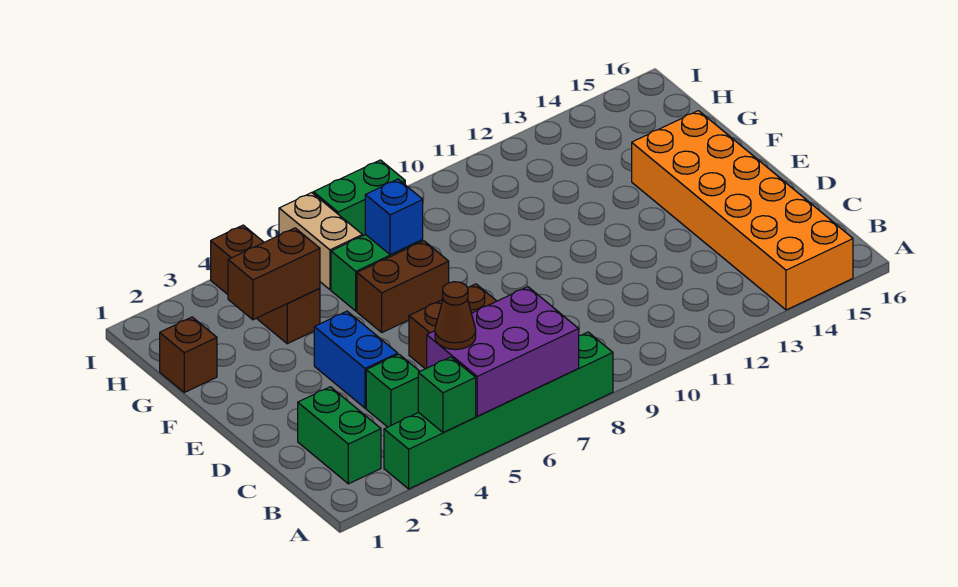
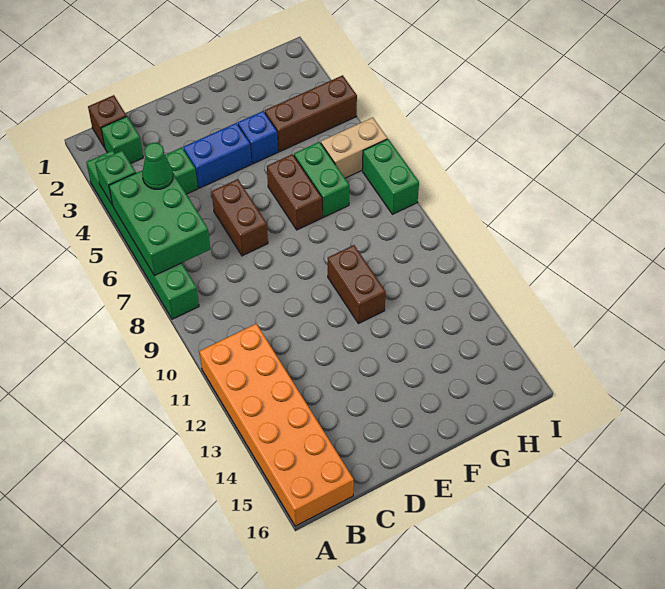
purple 2x3 brick [427,287,579,416] -> green 2x3 brick [109,170,210,276]
orange 2x6 brick [632,111,853,310] -> orange 2x6 brick turned to [199,324,354,526]
green 1x2 brick [298,387,381,484] -> green 1x1 brick [101,117,143,164]
brown 1x1 cone [435,282,476,350] -> green 1x1 cone [142,143,173,189]
brown 1x1 brick [160,317,217,392] -> brown 1x1 brick moved to [88,95,127,148]
brown 1x2 brick [228,228,320,320] -> brown 1x2 brick moved to [328,245,386,324]
blue 1x1 brick [365,179,423,255] -> blue 1x1 brick moved to [238,111,278,164]

